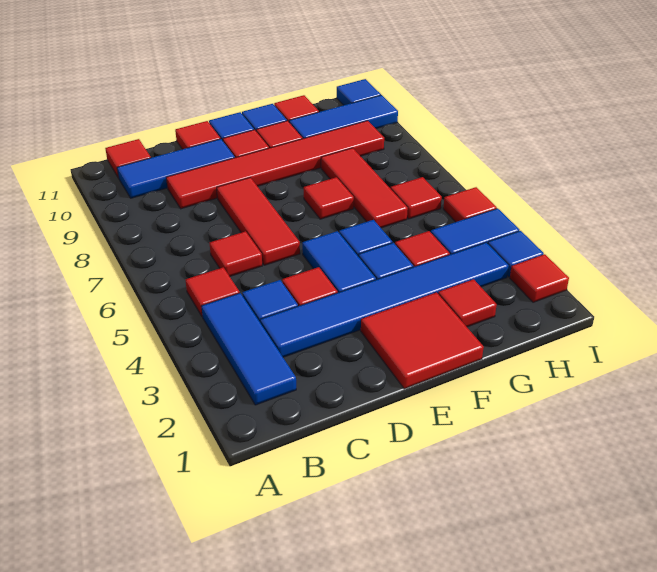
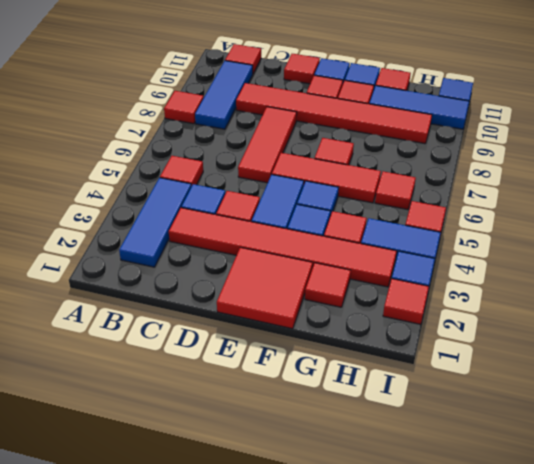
blue 1x3 tile [117,139,235,198] -> blue 1x3 tile turned to [195,61,253,129]
blue 1x6 tile [260,243,509,357] -> red 1x6 tile [169,208,397,287]
red 1x1 tile [210,231,262,276] -> red 1x1 tile moved to [164,91,204,124]
red 1x3 tile [321,148,408,228] -> red 1x3 tile turned to [272,153,381,203]

